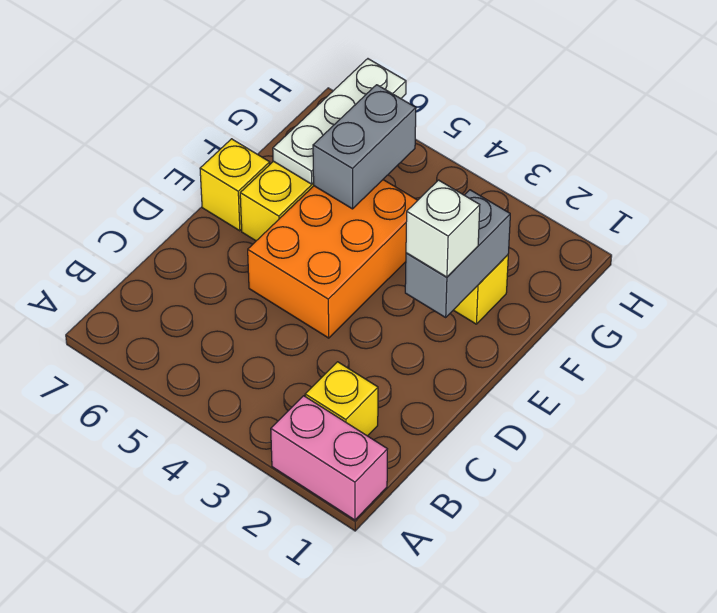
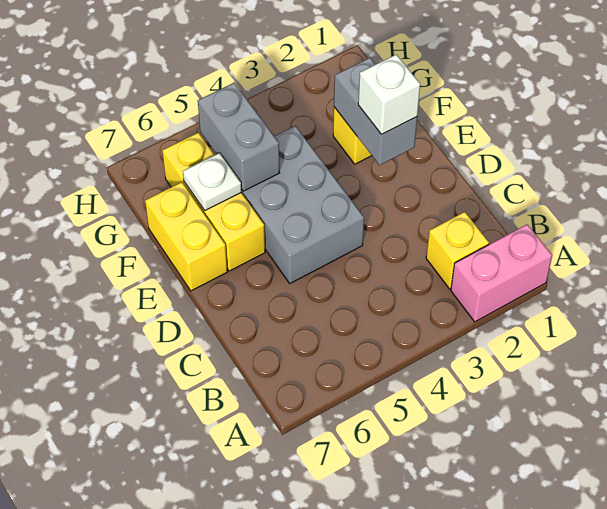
orange 2x3 brick [248,180,418,338] -> grey 2x3 brick [241,126,364,283]
yellow 1x1 brick [200,139,270,231] -> yellow 1x2 brick [145,182,227,291]
white 1x3 plate [273,59,406,184] -> white 1x1 plate [183,153,241,210]

